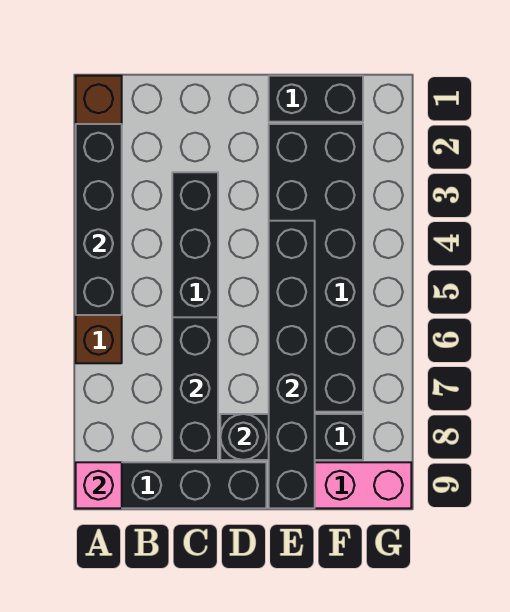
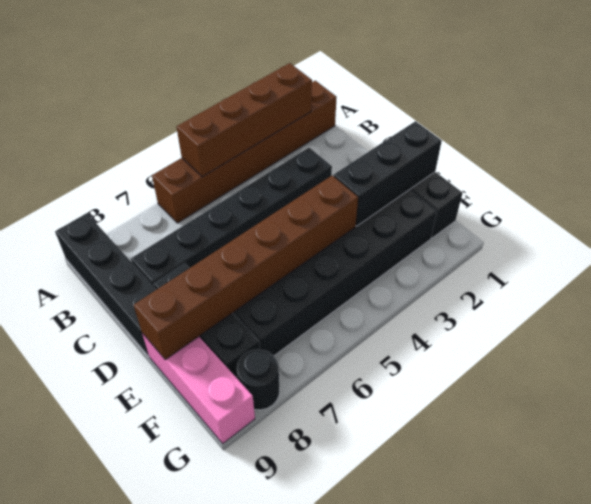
black 1x4 brick [76,124,122,315] -> brown 1x4 brick [177,63,312,177]
pink 1x1 brick [76,462,122,508] -> none
black 1x3 brick [172,317,218,460] -> black 1x3 brick moved to [334,121,442,226]
black 1x1 round brick [220,414,266,460] -> black 1x1 round brick moved to [237,349,280,410]
black 1x6 brick [269,221,315,508] -> brown 1x6 brick [134,176,358,360]

